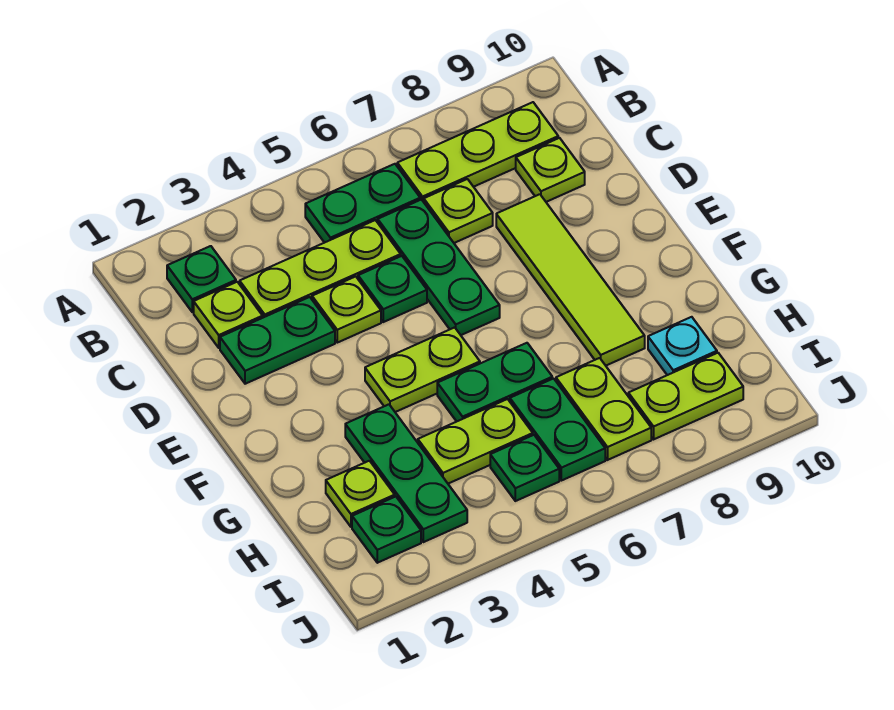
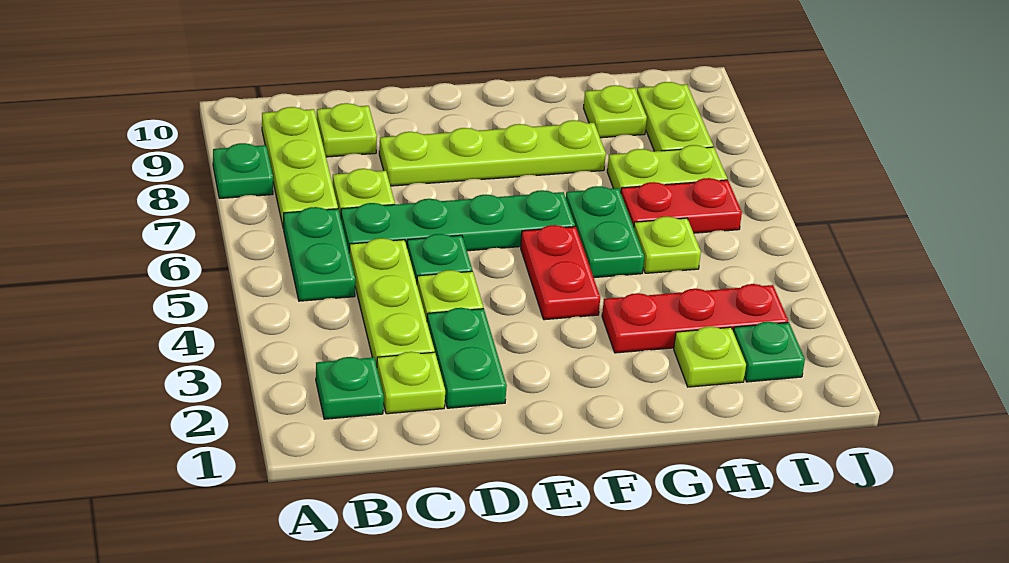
green 1x3 plate [378,200,500,335] -> green 1x4 plate [341,190,575,252]
lime 1x4 tile [496,194,645,366] -> lime 1x4 plate [379,120,606,186]
lime 1x2 plate [365,327,480,412] -> red 1x2 plate [521,225,600,320]
green 1x3 plate [345,404,467,542] -> red 1x3 plate [602,284,788,353]
lime 1x2 plate [418,399,533,484] -> lime 1x1 plate [634,217,701,273]
green 1x2 plate [510,379,605,481] -> red 1x2 plate [621,178,742,233]
cyan 1x1 plate [648,317,717,375] -> lime 1x1 plate [584,85,647,138]
green 1x1 plate [490,435,559,501] -> green 1x1 plate moved to [213,143,273,198]

